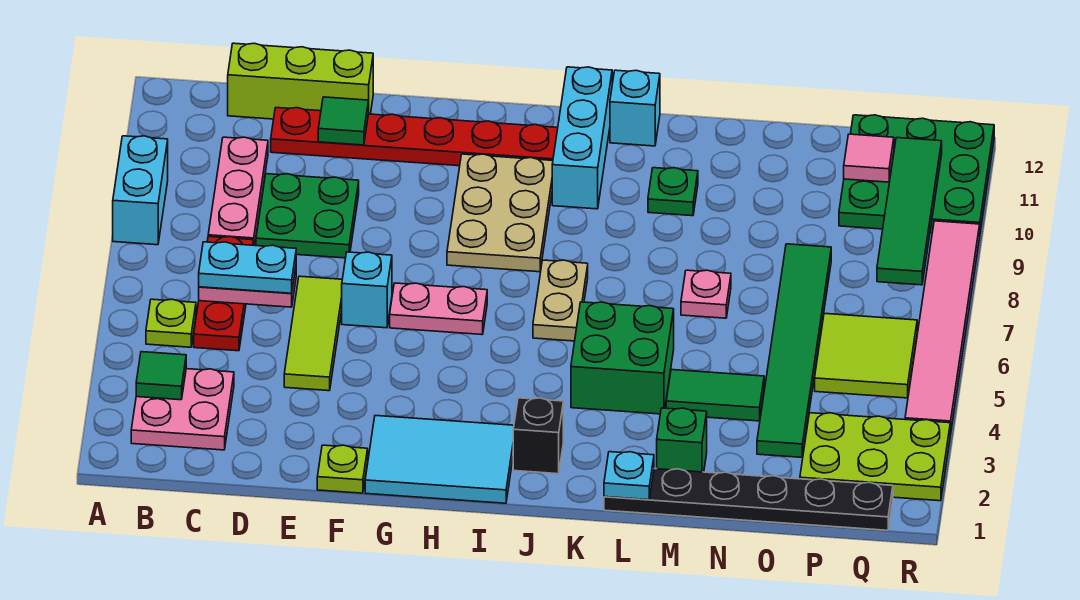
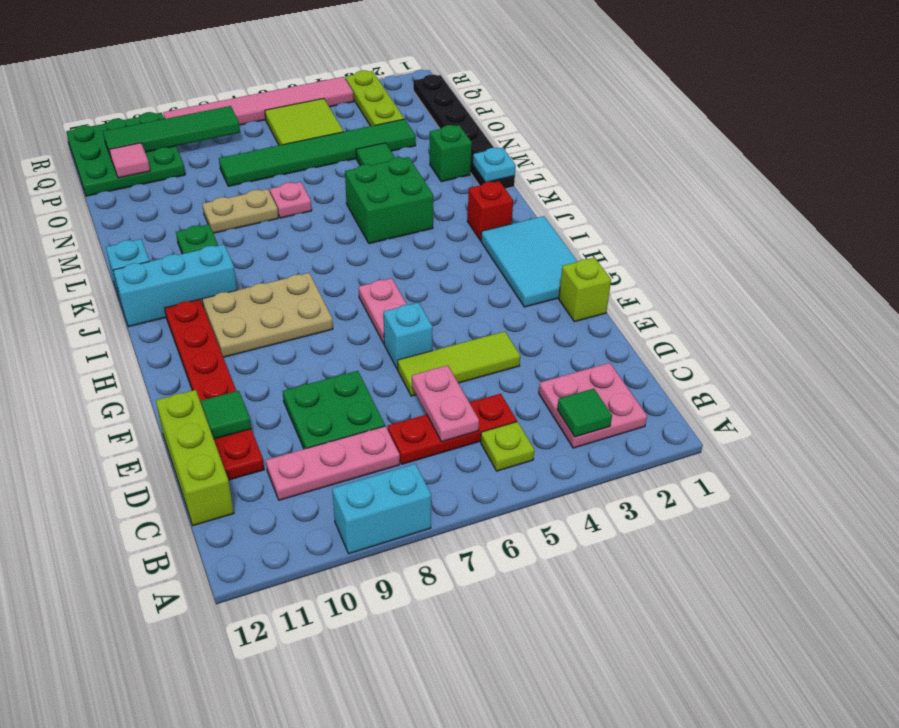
cyan 1x2 plate [199,242,296,293] -> none
lime 1x1 plate [317,445,368,493] -> lime 1x1 brick [559,258,611,322]
black 1x1 brick [513,398,563,474] -> red 1x1 brick [467,181,513,241]
tan 1x2 plate [533,260,588,341] -> tan 1x2 plate moved to [202,189,278,233]
lime 2x3 plate [800,413,950,501] -> lime 1x3 plate [345,70,404,126]

